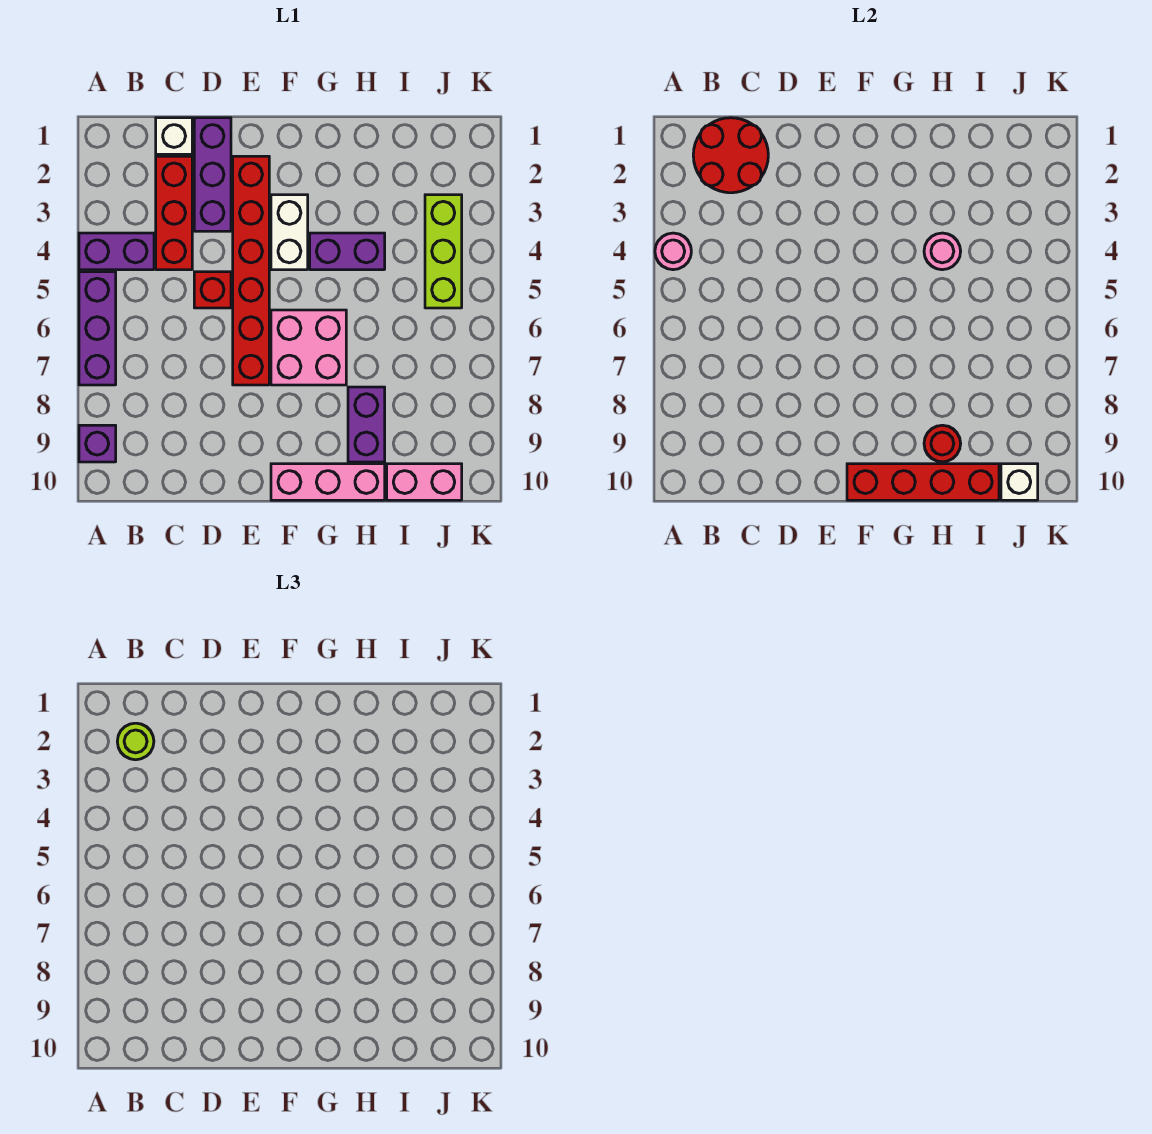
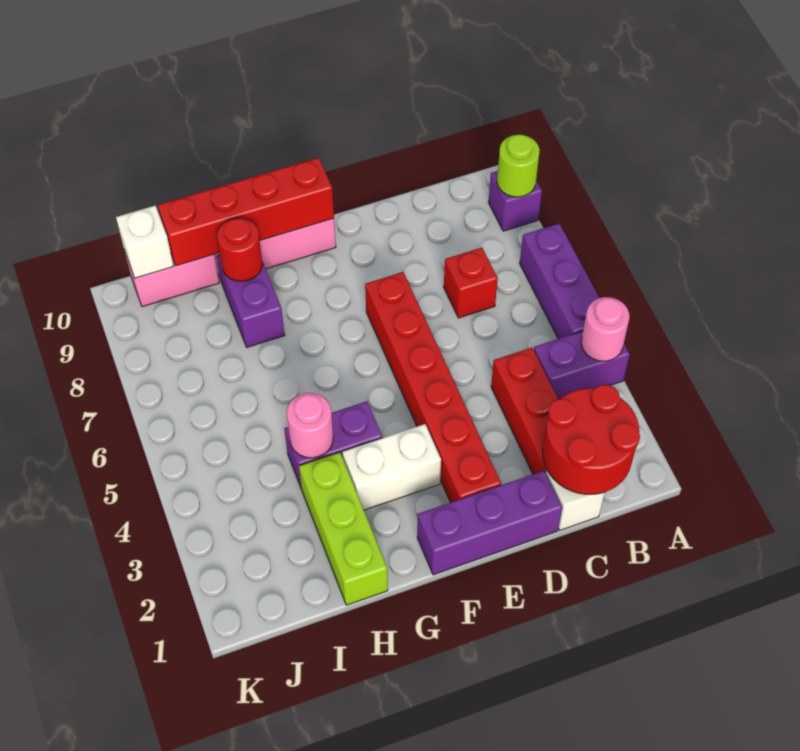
lime 1x1 round brick [117,723,154,760] -> lime 1x1 round brick moved to [497,135,540,197]
purple 1x3 brick [194,118,231,231] -> purple 1x3 brick turned to [417,471,562,575]
red 1x1 brick [194,272,231,308] -> red 1x1 brick moved to [444,248,498,318]
white 1x2 brick [271,195,308,270] -> white 1x2 brick turned to [342,424,441,510]
pink 2x2 brick [271,310,346,385] -> none
lime 1x3 brick [425,195,462,308] -> lime 1x3 brick moved to [299,452,388,605]

